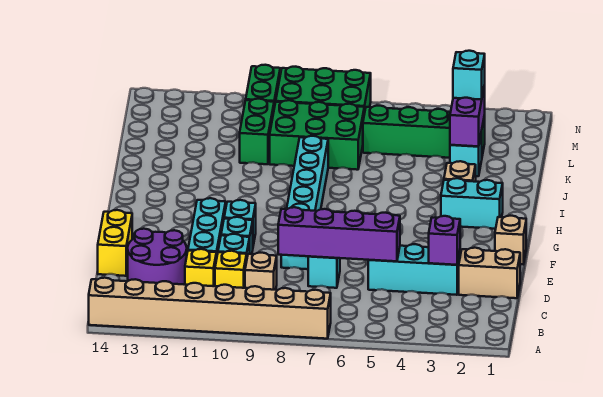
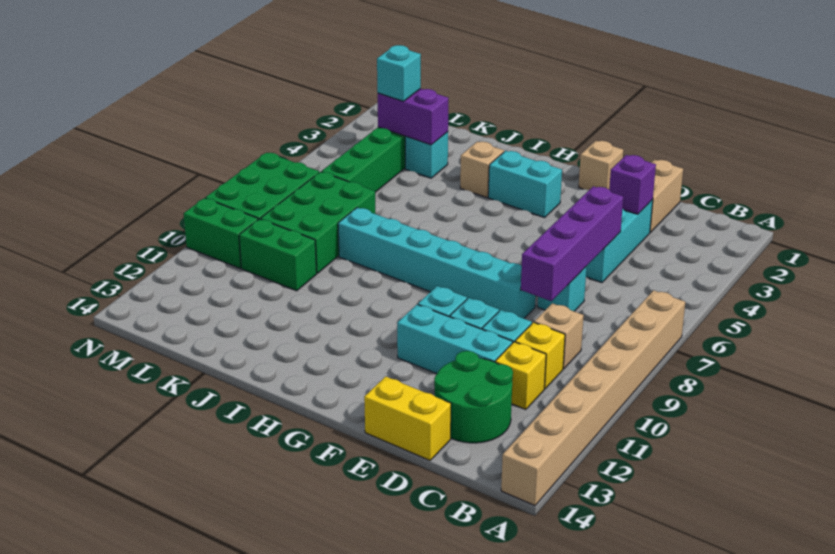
purple 2x2 round brick [128,229,187,284] -> green 2x2 round brick [434,351,513,443]
cyan 1x2 brick [441,178,503,229] -> cyan 1x2 brick turned to [488,151,562,218]

